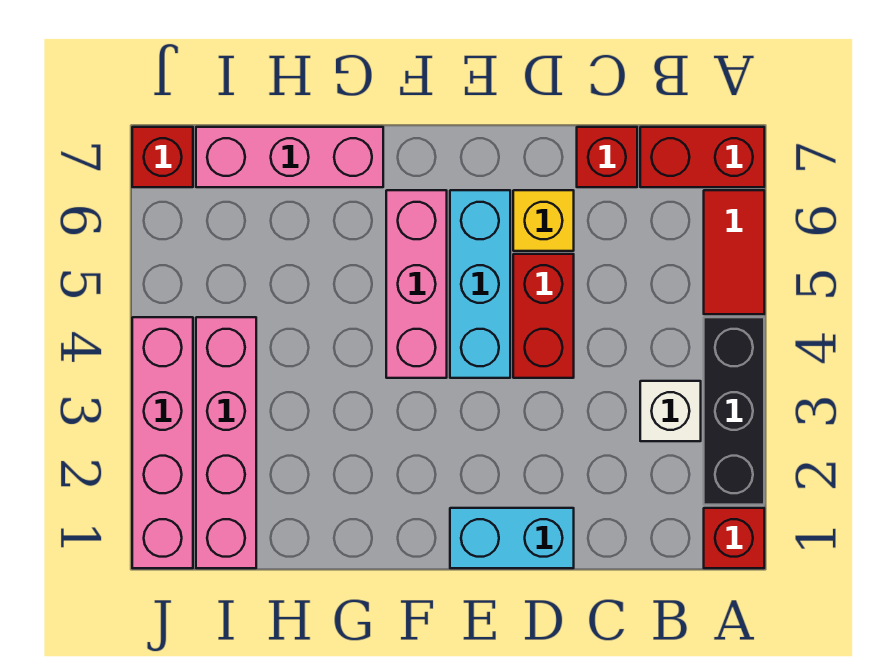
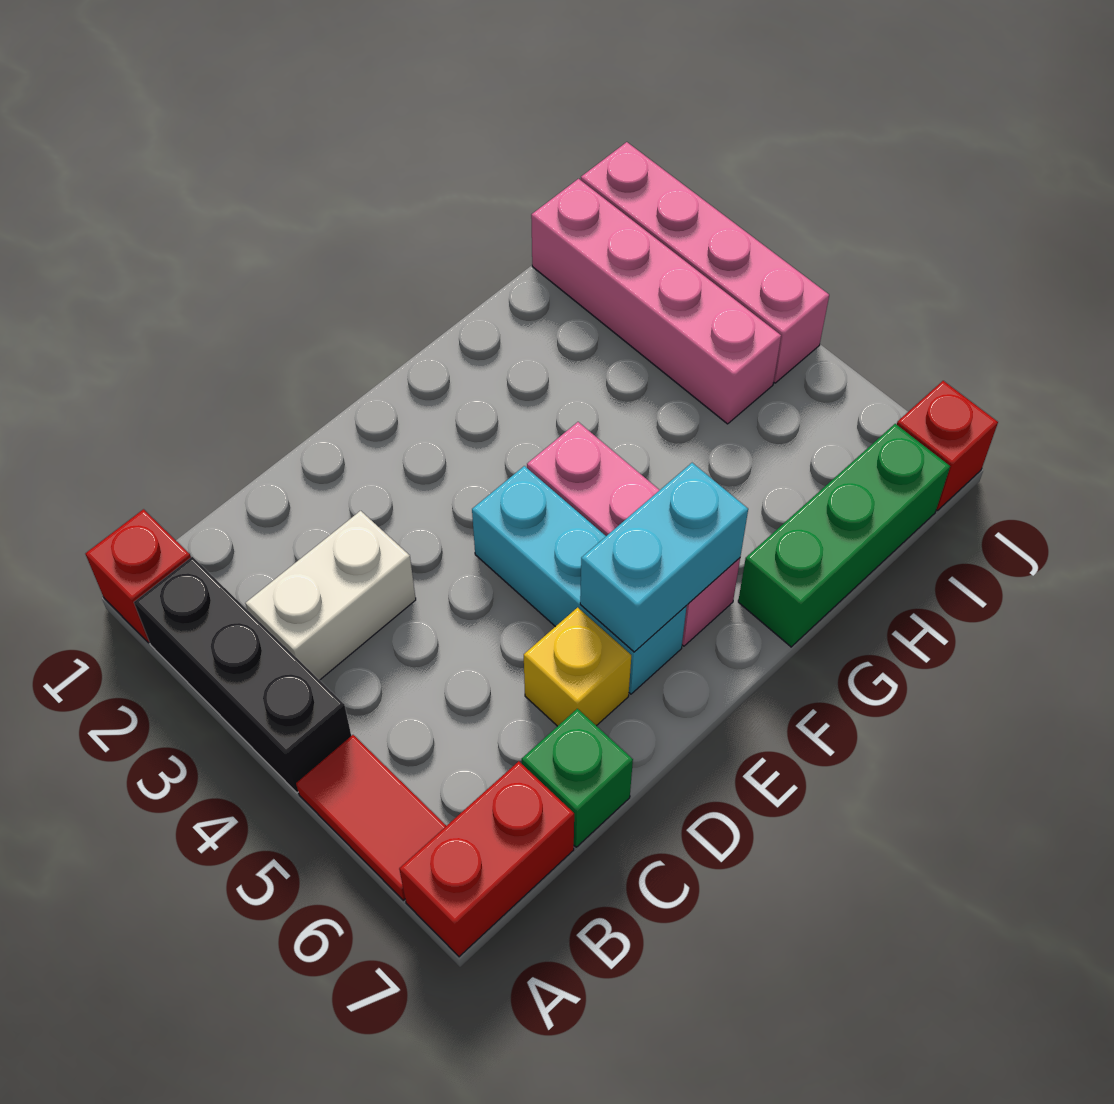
white 1x1 brick [640,381,701,441] -> white 1x2 brick [245,511,416,680]
red 1x1 brick [577,127,637,187] -> green 1x1 brick [522,709,633,847]
cyan 1x2 brick [450,508,574,568] -> cyan 1x2 brick moved to [580,463,748,652]
red 1x2 brick [513,254,574,378] -> none
pink 1x3 brick [196,127,383,187] -> green 1x3 brick [738,424,950,647]

